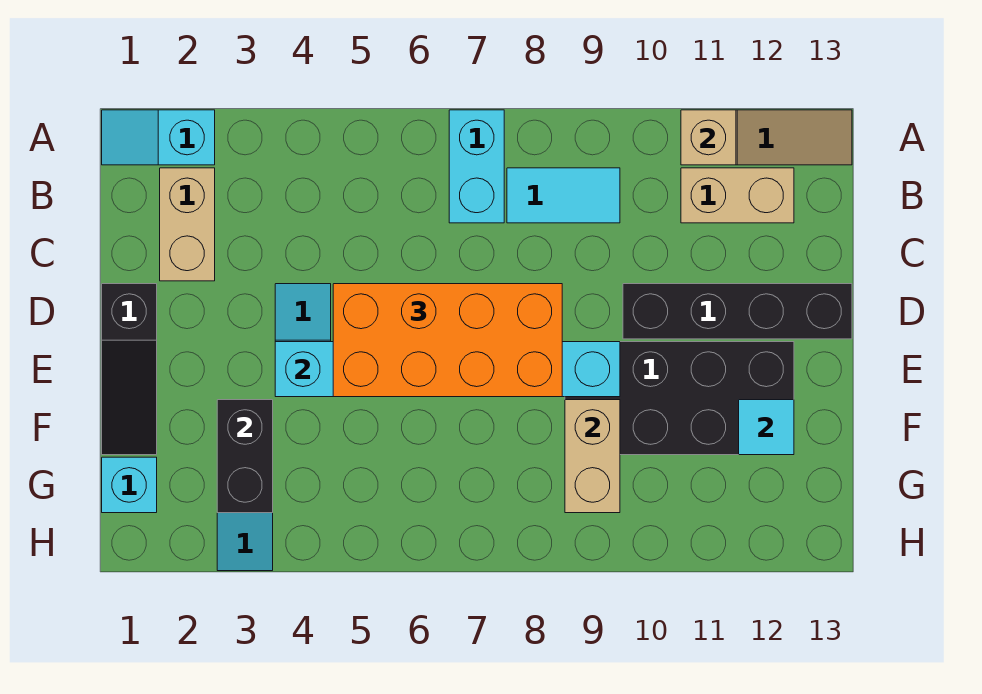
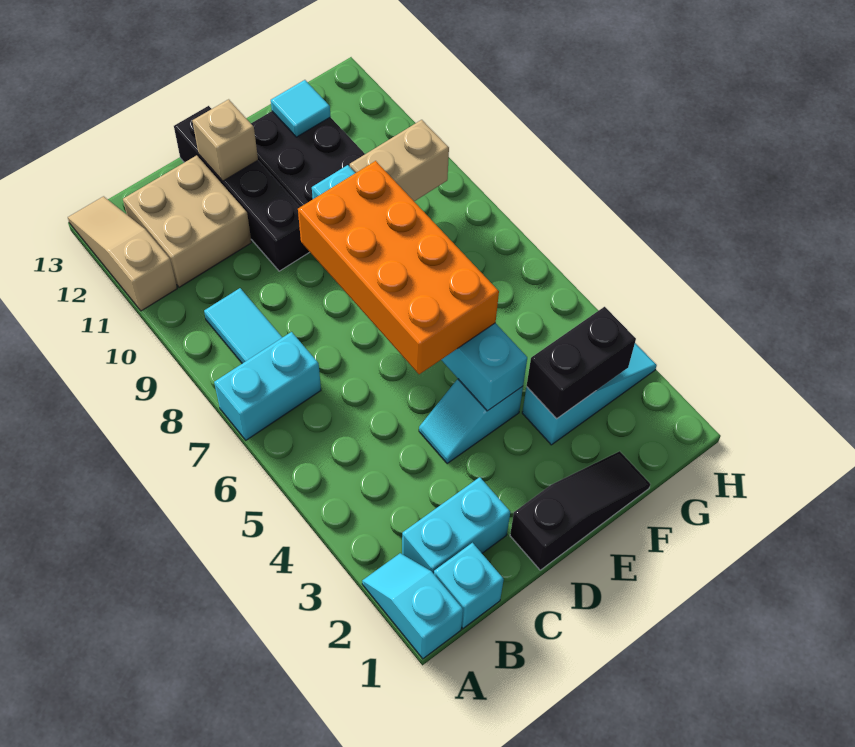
cyan 1x2 slope [102,110,215,165] -> cyan 1x2 slope turned to [362,553,463,659]
tan 1x1 brick [681,110,736,165] -> tan 1x1 brick moved to [192,99,258,181]
tan 1x2 brick [160,168,215,281] -> cyan 1x2 brick [402,477,510,574]
tan 1x2 brick [681,168,794,223] -> tan 2x2 brick [123,155,252,287]
cyan 1x1 brick [102,457,157,513] -> cyan 1x1 brick moved to [434,543,504,629]

